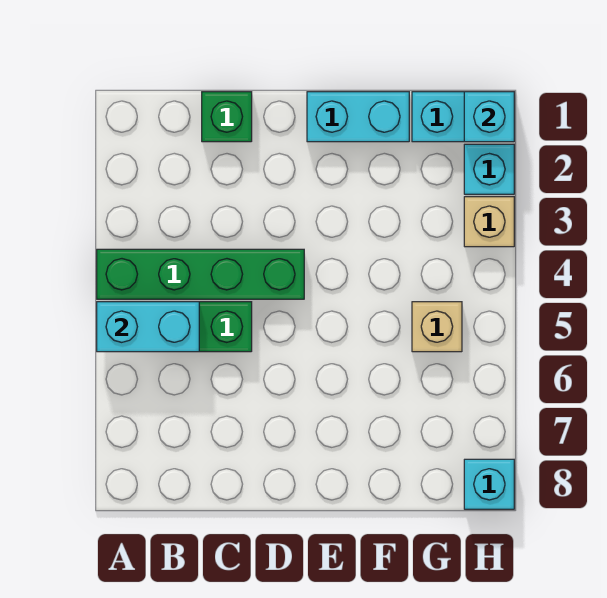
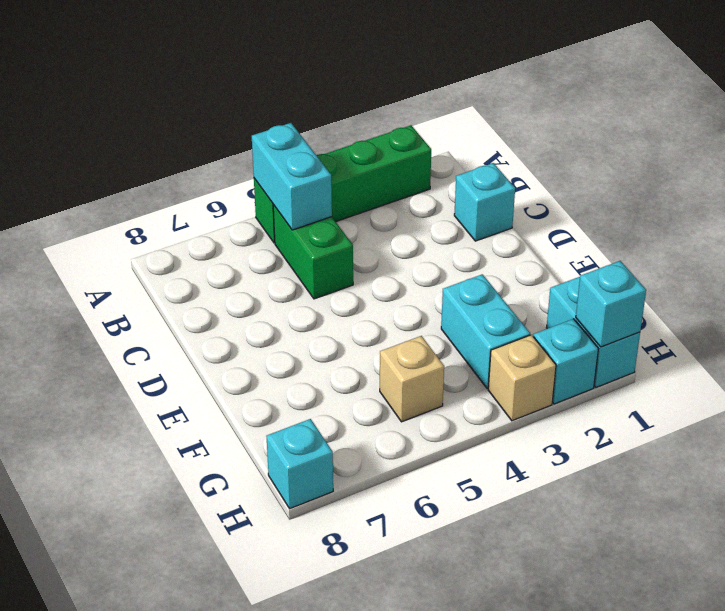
green 1x4 brick [97,249,304,299] -> green 1x4 brick turned to [254,125,431,243]
green 1x1 brick [202,92,252,142] -> cyan 1x1 brick [454,163,515,241]
cyan 1x2 brick [307,92,409,142] -> cyan 1x2 brick moved to [441,274,530,389]

